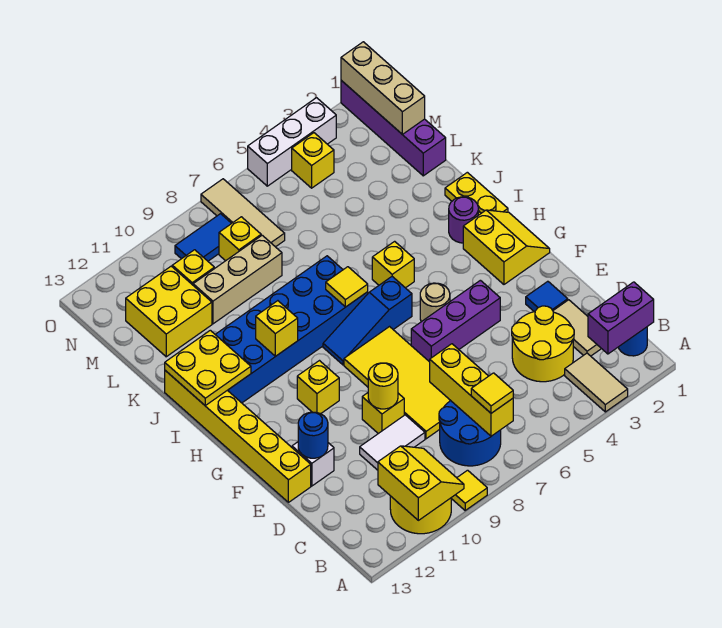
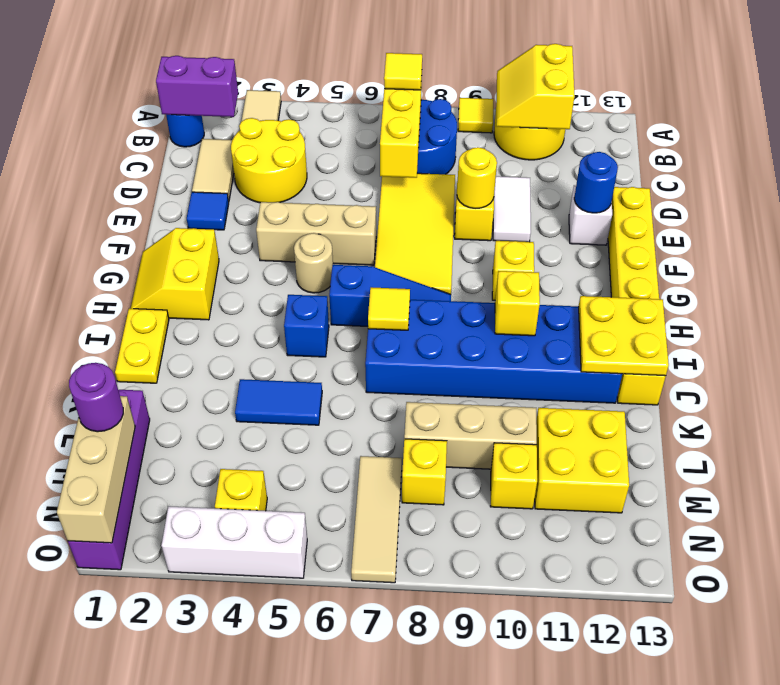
white 1x2 tile [360,415,425,470] -> white 1x2 tile turned to [493,176,531,242]
purple 1x3 brick [411,280,500,362] -> tan 1x3 brick [256,202,376,265]
purple 1x1 round brick [449,197,478,243] -> purple 1x1 round brick moved to [69,363,123,432]
yellow 1x1 brick [372,241,414,288] -> blue 1x1 brick [284,295,329,357]
blue 1x2 tile [175,214,232,261] -> blue 1x2 tile moved to [235,379,322,425]

